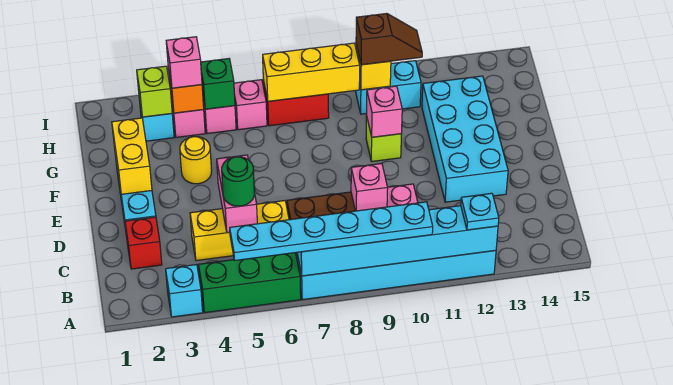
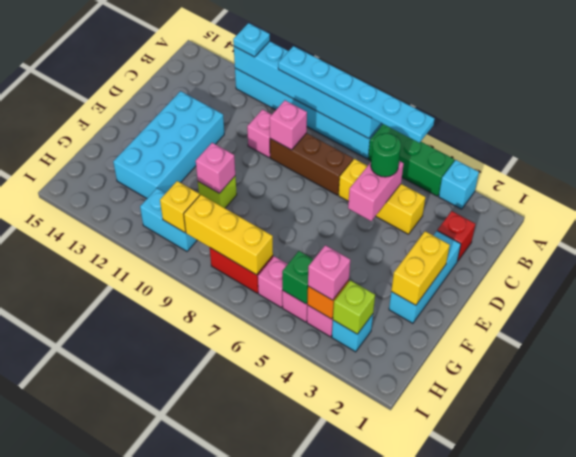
yellow 1x1 round brick [180,137,212,184] -> none
brown 1x2 slope [356,13,422,65] -> none

